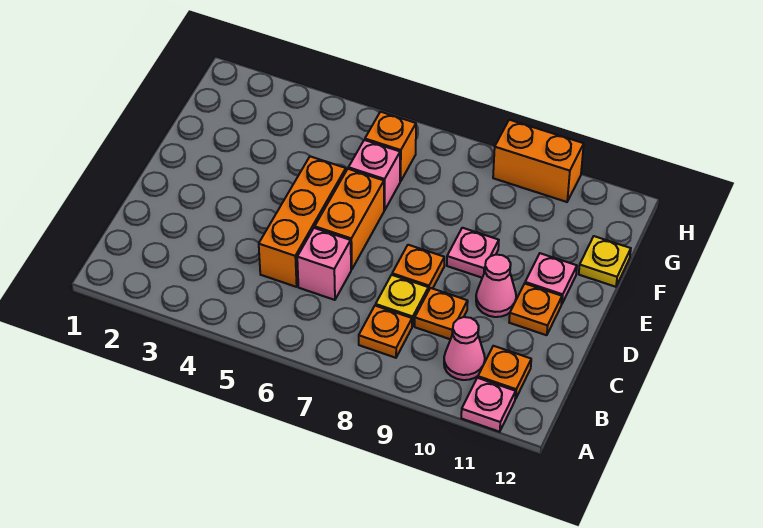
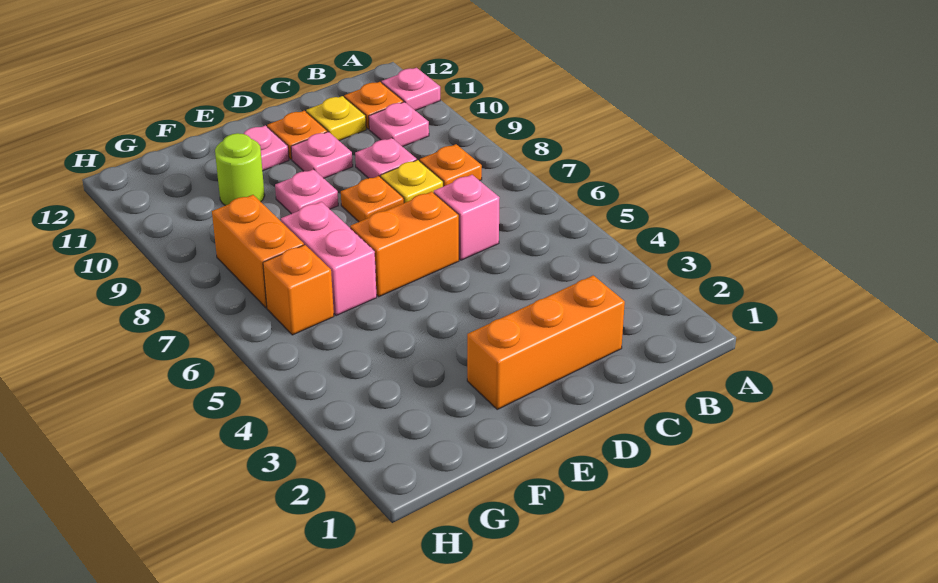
pink 1x1 cone [444,317,485,380] -> pink 1x1 plate [369,102,429,147]
orange 1x3 brick [259,156,346,287] -> orange 1x3 brick moved to [467,275,625,409]
orange 1x1 plate [415,288,468,339] -> pink 1x1 plate [355,138,417,178]
pink 1x1 cone [476,255,516,317] -> pink 1x1 plate [291,132,353,178]
pink 1x1 brick [348,140,400,210] -> pink 1x2 brick [281,202,377,316]
none -> lime 1x1 round brick [215,133,265,206]
yellow 1x1 plate [579,236,631,287] -> yellow 1x1 plate moved to [306,96,366,141]
orange 1x2 brick [493,120,584,202] -> orange 1x2 brick moved to [212,195,304,308]

